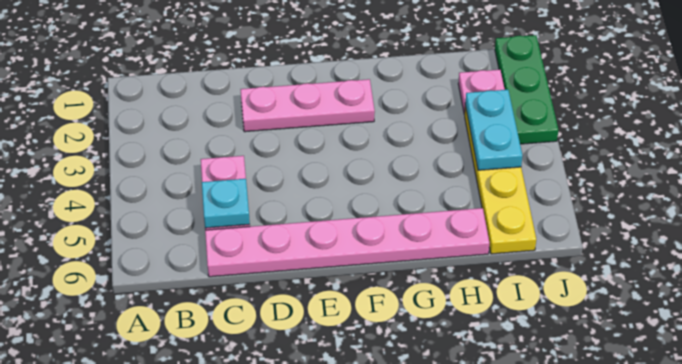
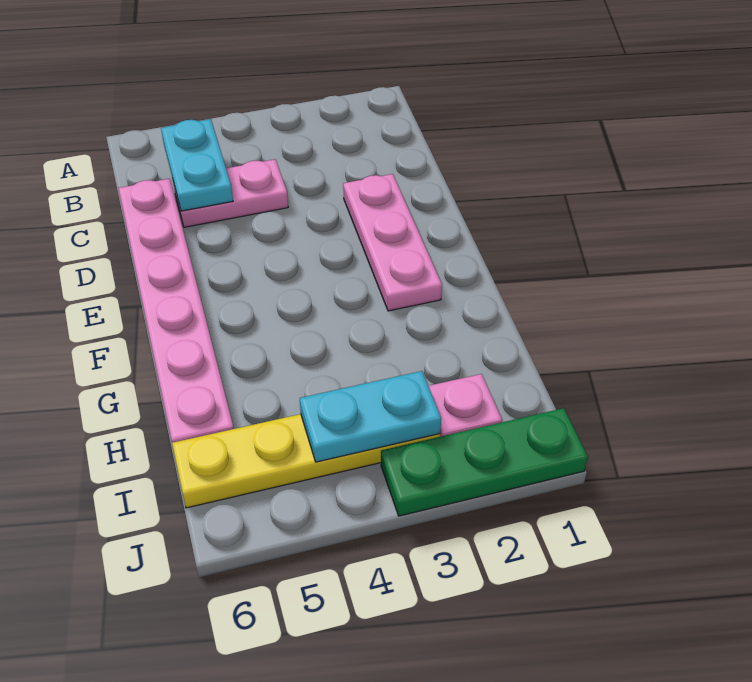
cyan 1x1 plate [202,179,250,228] -> cyan 1x2 plate [161,119,233,211]

